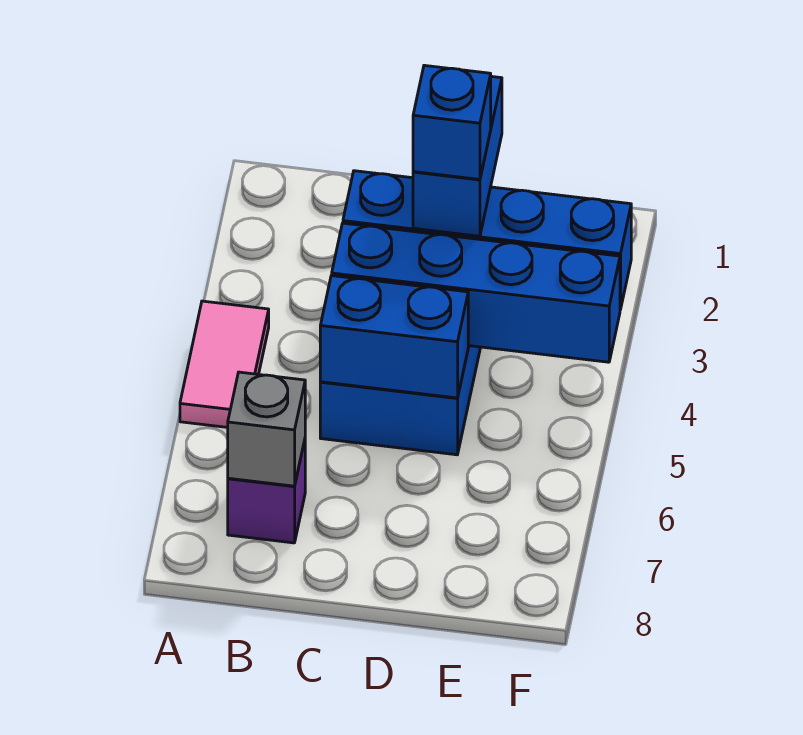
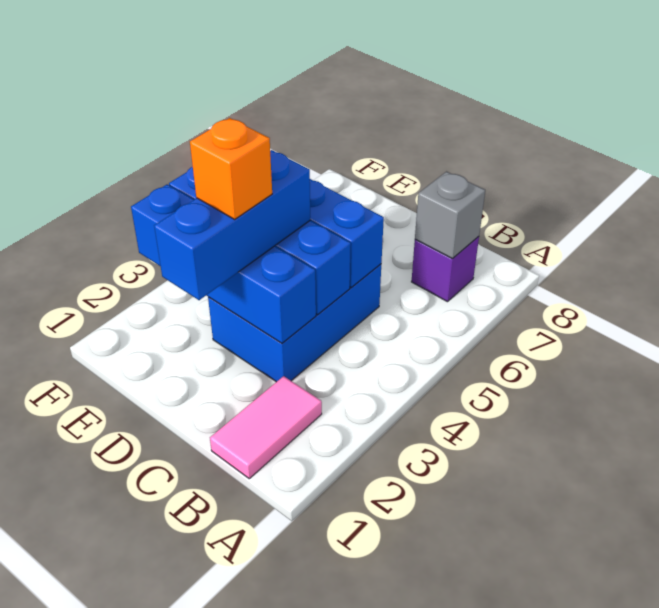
pink 1x2 tile [180,301,269,427] -> pink 1x2 tile moved to [210,376,322,479]
blue 1x2 brick [413,76,502,236] -> blue 1x3 brick [154,150,310,300]
blue 1x1 brick [413,65,491,179] -> orange 1x1 brick [190,118,272,219]

